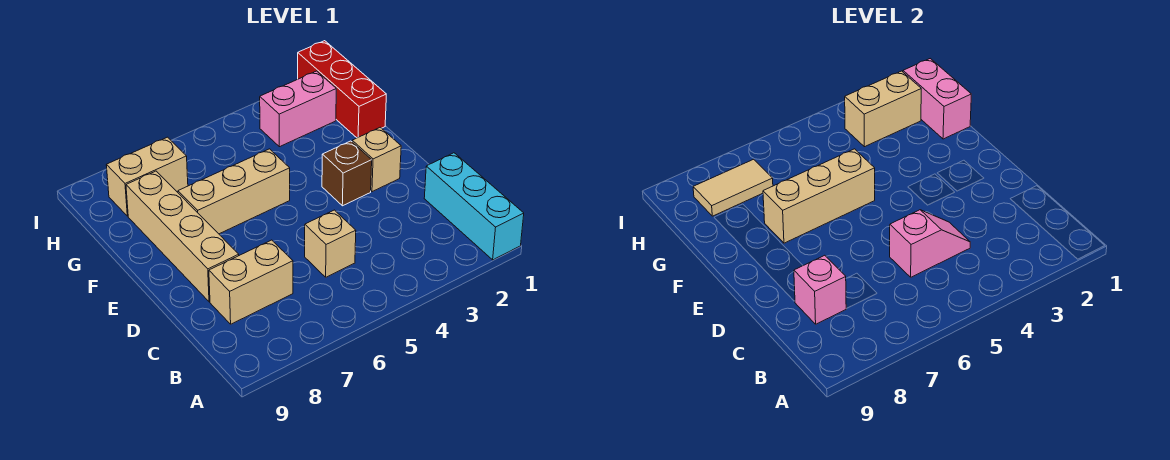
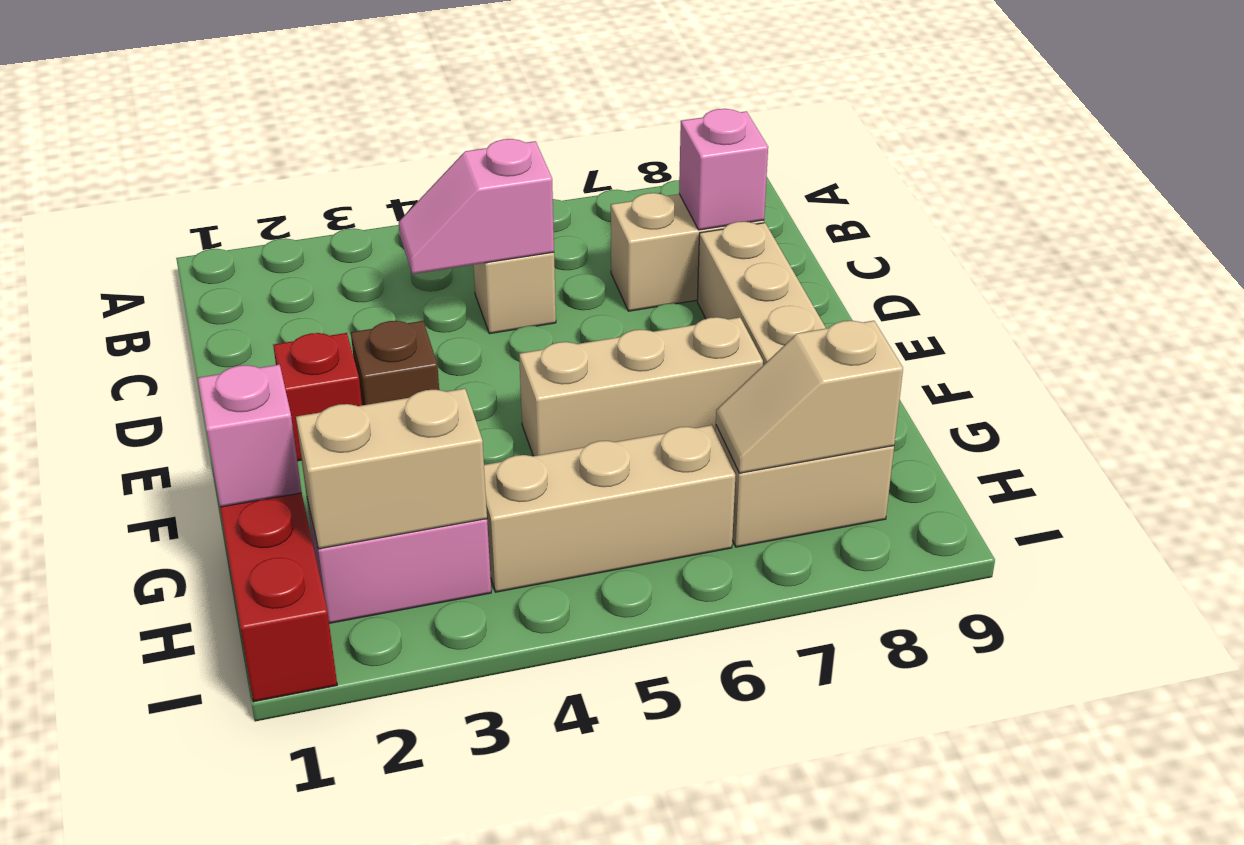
cyan 1x3 brick [424,153,524,260] -> none
tan 1x1 brick [352,127,401,192] -> red 1x1 brick [273,333,362,461]
tan 1x3 brick [763,149,875,243] -> tan 1x3 brick moved to [484,425,735,592]
pink 1x2 brick [903,59,971,139] -> pink 1x1 brick [198,365,302,507]
tan 1x2 tile [693,159,773,216] -> tan 1x2 slope [716,321,903,473]

